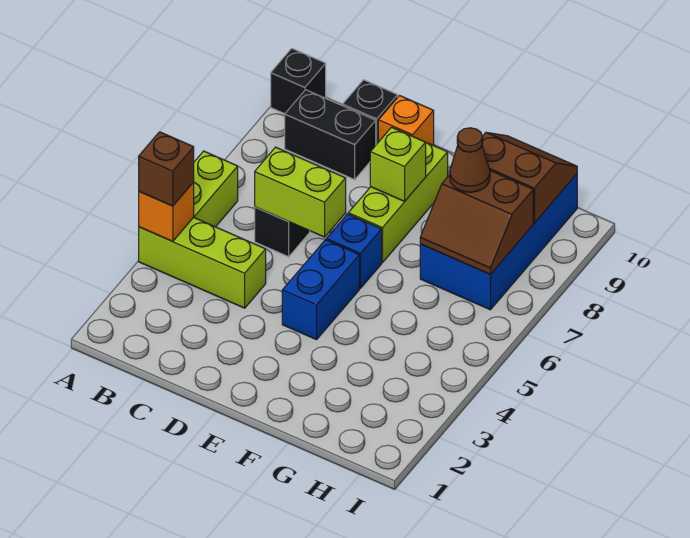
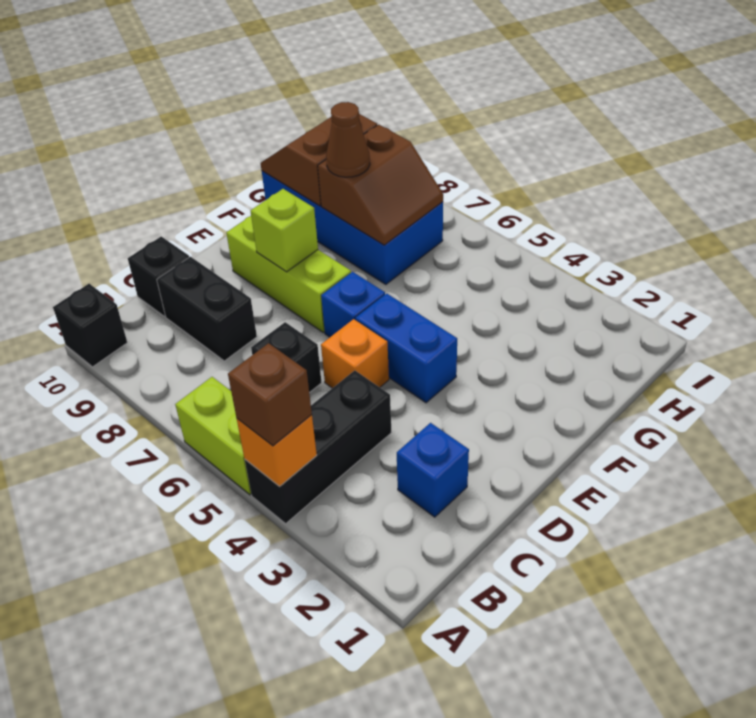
lime 1x3 brick [139,217,266,308] -> black 1x3 brick [245,370,392,524]
black 1x2 brick [285,90,376,180] -> black 1x2 brick turned to [157,257,257,361]
none -> blue 1x1 brick [397,423,469,517]
lime 1x2 brick [255,147,346,237] -> none
orange 1x1 brick [378,96,434,145] -> orange 1x1 brick moved to [321,319,389,388]

